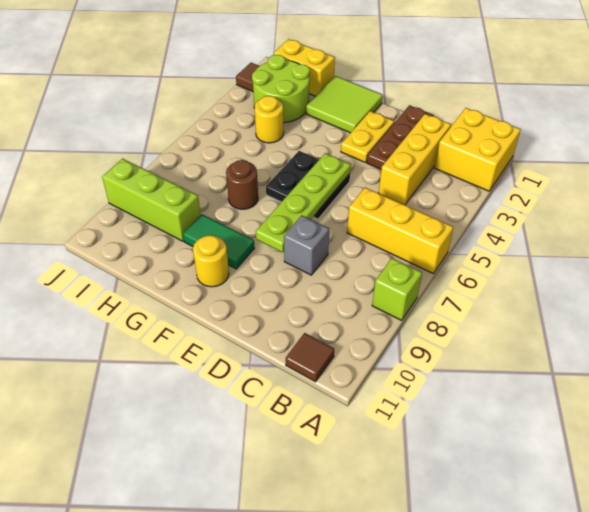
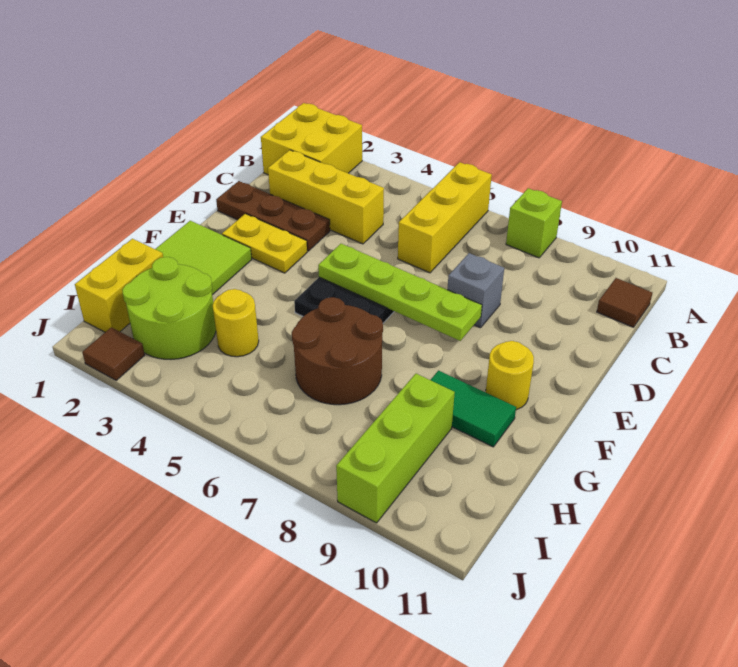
green 1x2 tile [183,214,254,269] -> green 1x2 tile turned to [431,371,516,447]
brown 1x1 round brick [226,160,258,209] -> brown 2x2 round brick [292,297,383,405]

